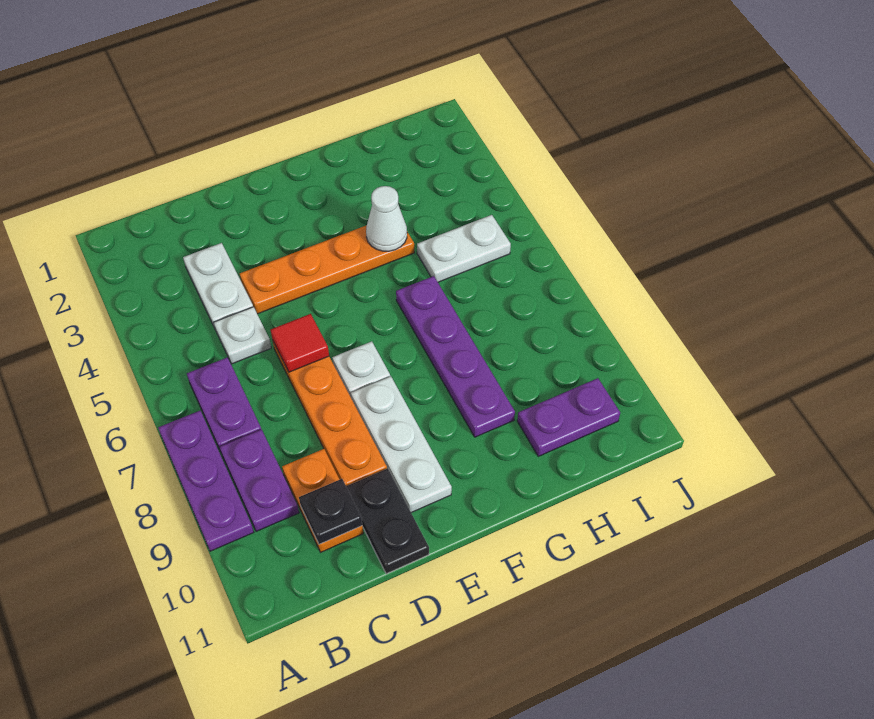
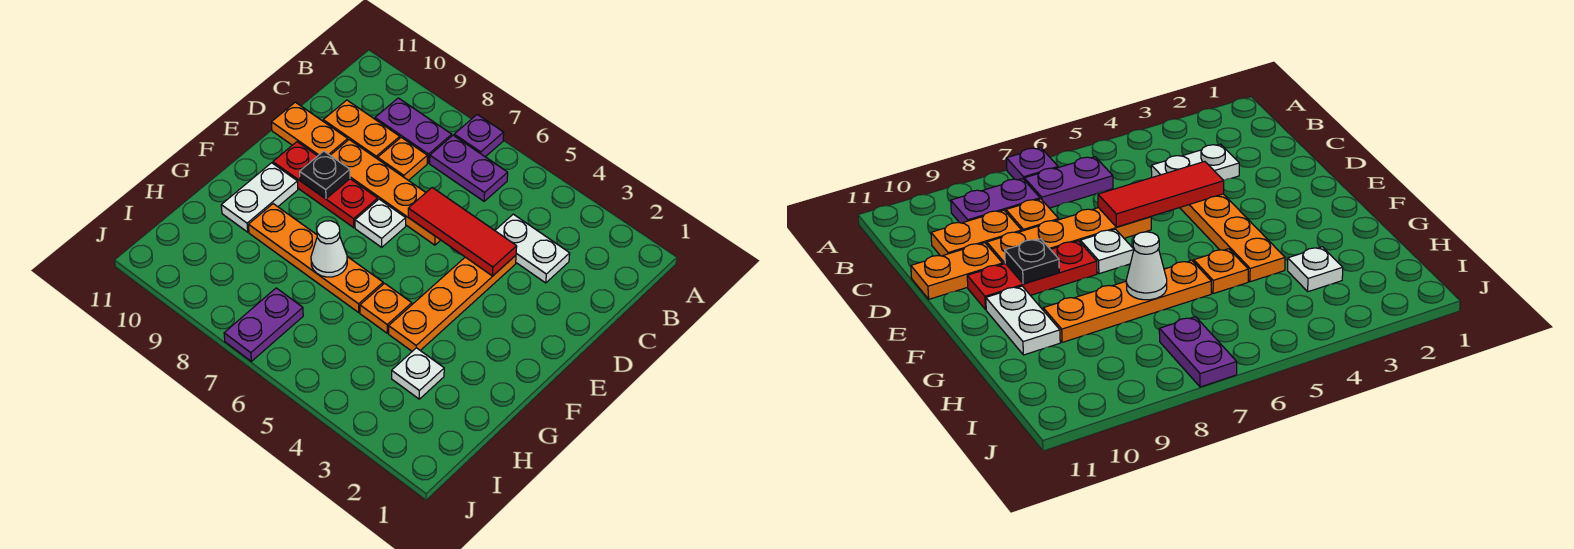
purple 1x3 plate [158,411,254,551] -> purple 1x1 plate [454,115,504,157]
white 1x1 plate [214,307,271,364] -> white 1x1 plate moved to [392,348,444,399]
none -> orange 1x1 plate [378,137,427,181]
black 1x1 plate [299,479,362,544] -> black 1x1 plate moved to [300,151,350,199]
red 1x1 tile [271,314,329,372] -> red 1x3 tile [408,188,517,276]
black 1x2 plate [346,468,429,574] -> orange 1x2 plate [271,102,348,156]
white 1x3 plate [351,376,452,513] -> red 1x3 plate [273,142,378,228]
white 1x1 cone [366,186,407,251] -> white 1x1 cone moved to [311,221,347,277]
none -> orange 1x1 plate [360,283,412,333]
purple 1x4 plate [396,276,515,437] -> orange 1x4 plate [249,204,383,312]
white 1x2 plate [417,215,511,282] -> white 1x2 plate moved to [221,163,298,232]
purple 1x2 plate [517,378,620,456] -> purple 1x2 plate moved to [224,288,303,361]

